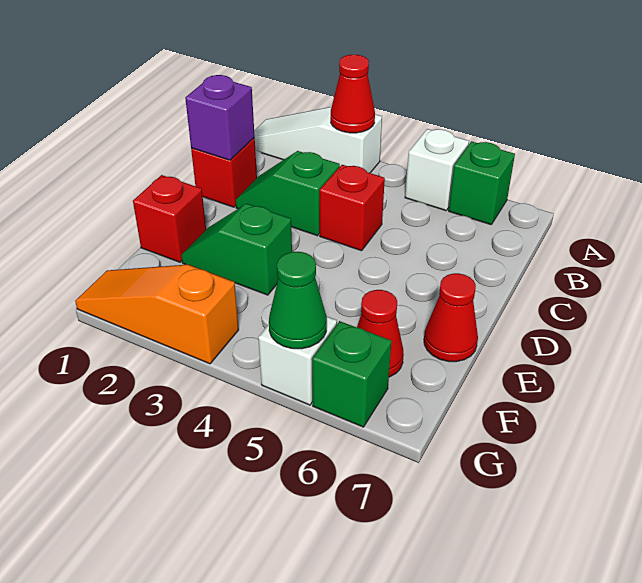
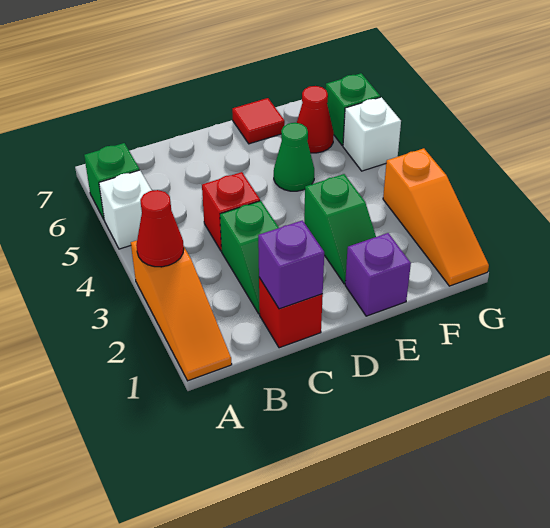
white 1x3 slope [254,107,382,173] -> orange 1x3 slope [131,241,232,381]
red 1x1 brick [133,175,206,262] -> purple 1x1 brick [345,233,411,316]
red 1x1 cone [424,273,478,362] -> red 1x1 tile [232,98,285,144]
green 1x1 cone [269,252,327,349] -> green 1x1 cone moved to [274,123,314,191]

